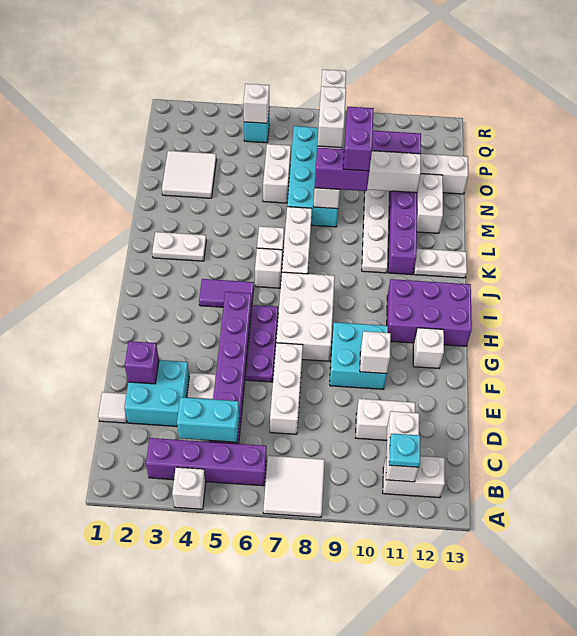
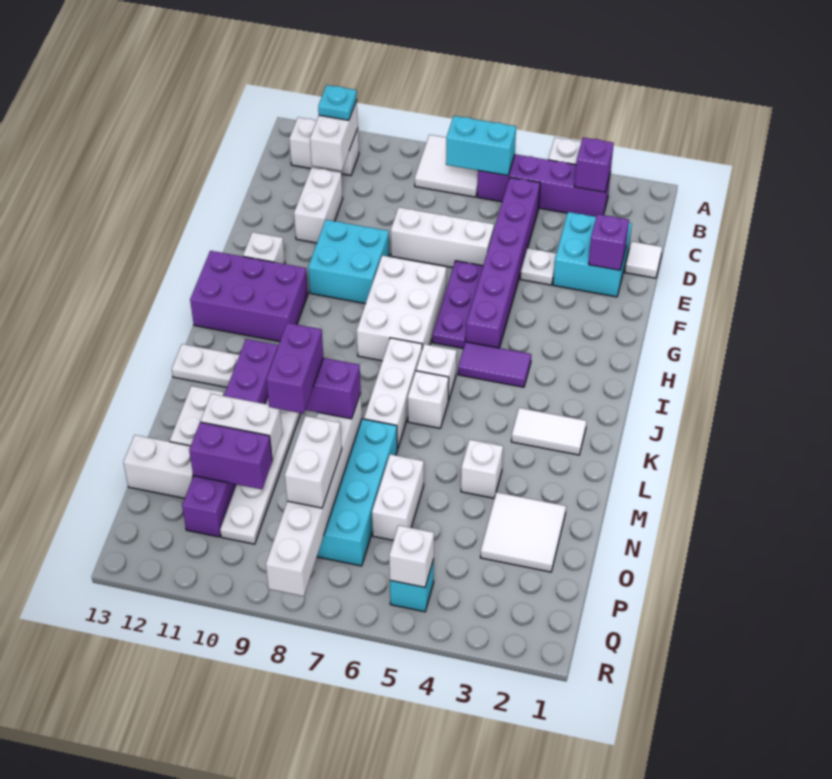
none -> purple 1x1 brick [574,138,614,192]
cyan 1x2 brick [177,397,239,442] -> cyan 1x2 brick moved to [446,116,516,176]
white 1x3 brick [270,343,303,434] -> white 1x3 brick turned to [391,207,494,267]
white 1x2 brick [356,399,415,440] -> white 1x2 brick turned to [294,167,343,243]
white 1x1 brick [360,331,391,374] -> white 1x1 brick moved to [461,440,503,498]
white 1x2 plate [152,232,206,261] -> white 1x2 tile [511,408,587,455]

